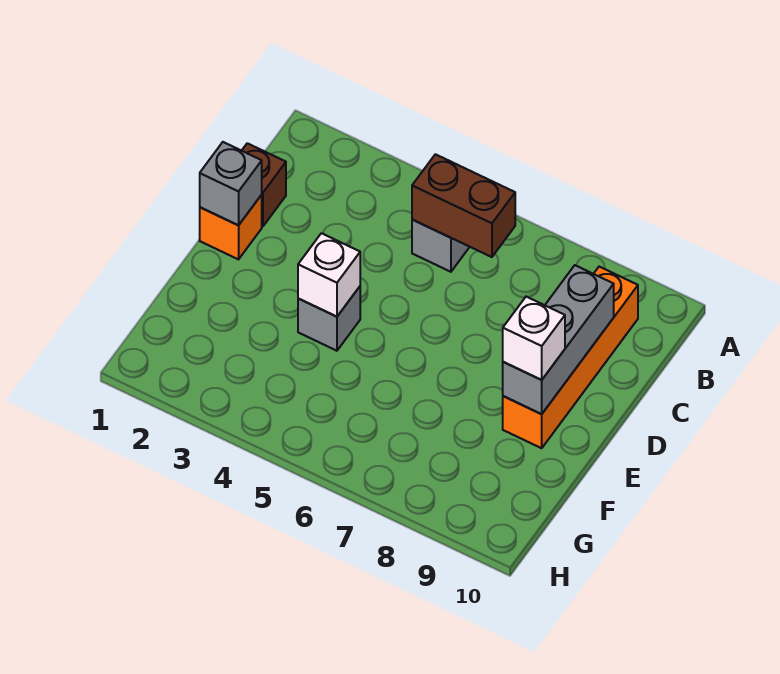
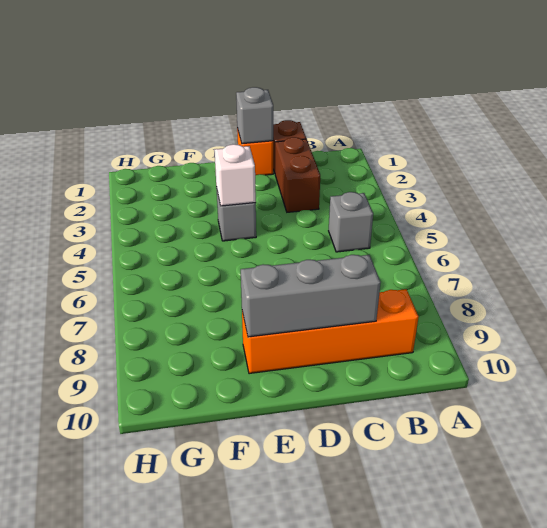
brown 1x2 brick [412,154,515,257] -> brown 1x2 brick moved to [275,137,320,212]
white 1x1 brick [503,297,565,380] -> none

